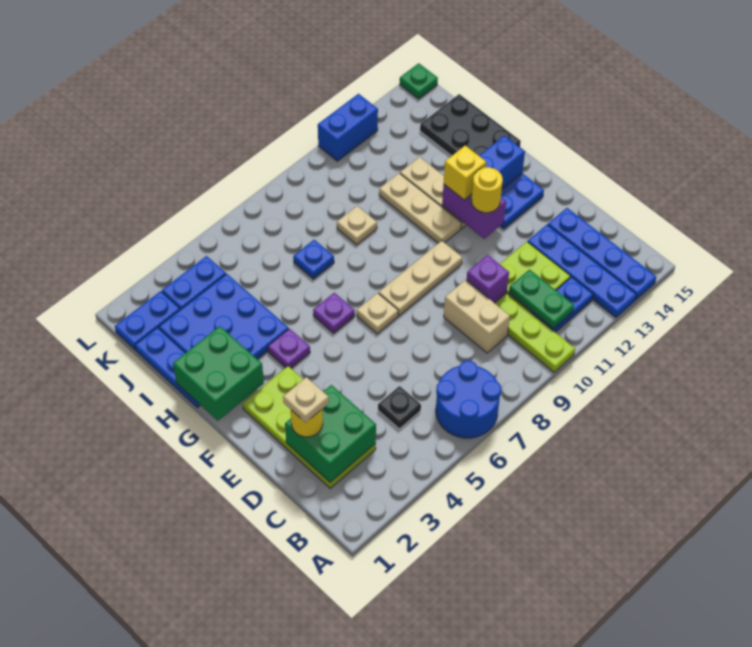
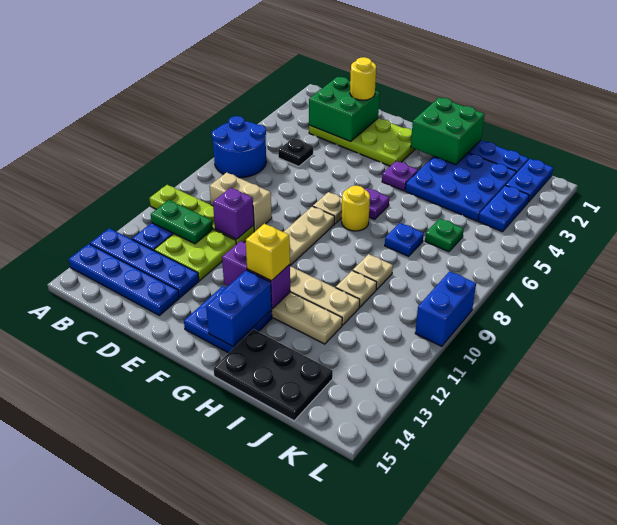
tan 1x1 plate [283,377,329,422] -> tan 1x1 plate moved to [336,271,377,307]
yellow 1x1 round brick [471,167,503,213] -> yellow 1x1 round brick moved to [342,186,370,231]
blue 1x2 brick [318,94,378,161] -> blue 1x2 brick moved to [415,271,476,346]
green 1x1 plate [400,63,438,99] -> green 1x1 plate moved to [425,218,464,252]

